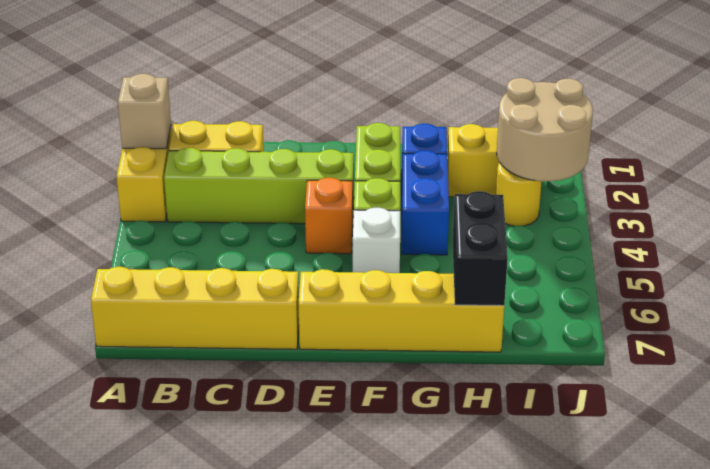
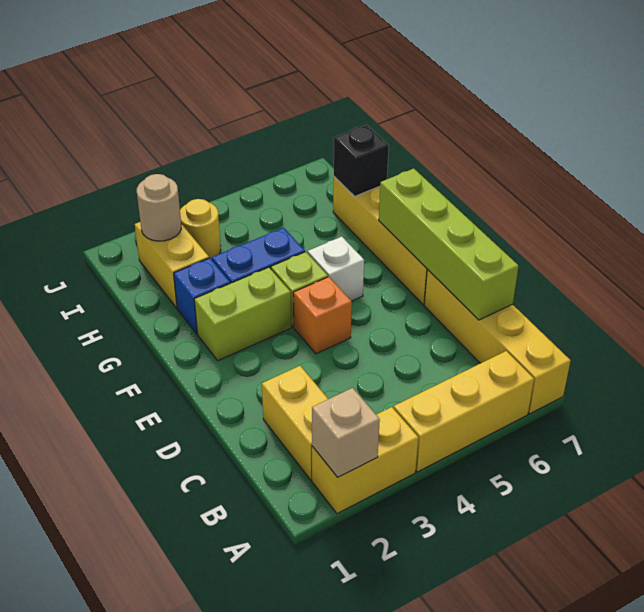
none -> yellow 1x3 brick [394,351,534,472]
lime 1x4 brick [164,148,354,224] -> lime 1x4 brick moved to [379,169,518,320]
black 1x2 brick [453,191,508,306] -> black 1x1 brick [334,125,389,196]
tan 2x2 round brick [497,78,593,181] -> tan 1x1 round brick [137,174,181,241]

